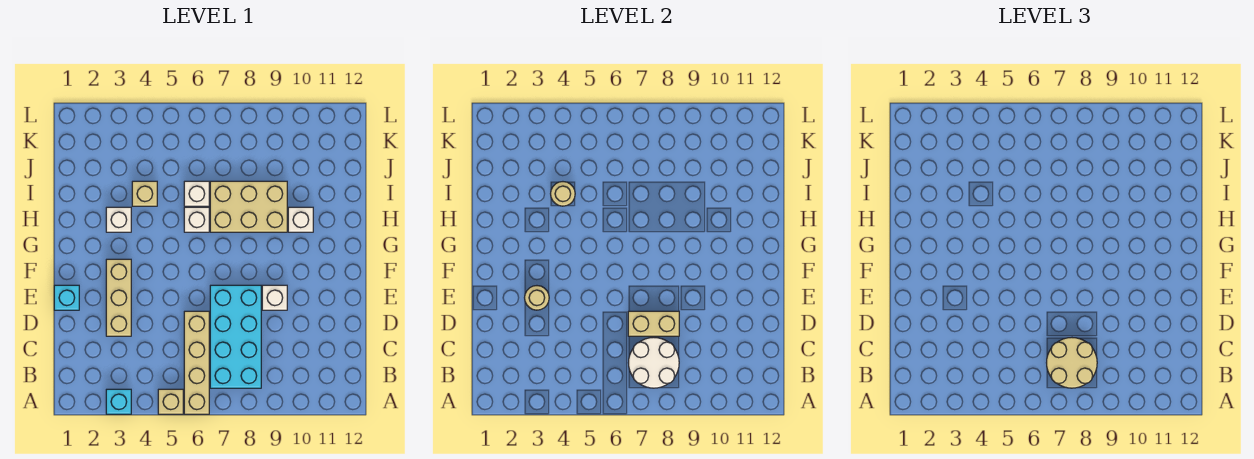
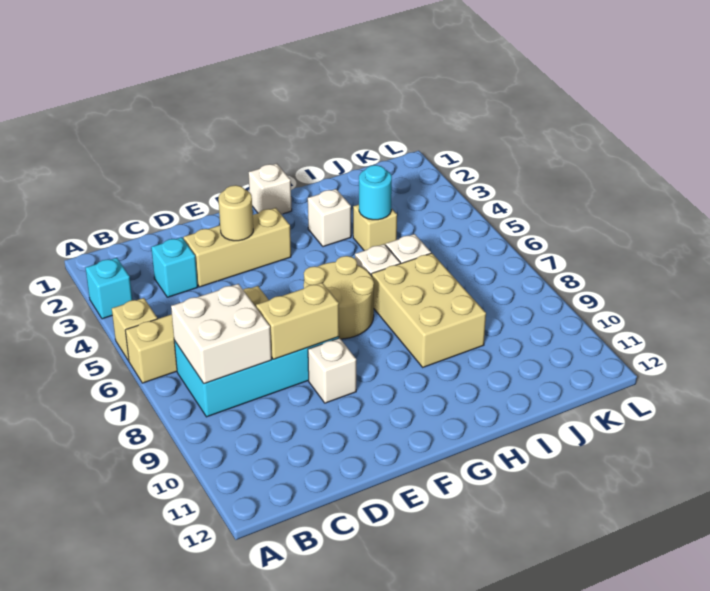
white 2x2 round brick [629,338,679,388] -> white 2x2 brick [171,284,272,384]
tan 2x2 round brick [1047,338,1097,388] -> tan 2x2 round brick moved to [304,256,374,339]
tan 1x2 brick [628,311,679,336] -> tan 1x2 brick turned to [256,283,339,359]
cyan 1x1 brick [54,285,79,310] -> cyan 1x1 brick moved to [151,237,198,297]
white 1x1 brick [288,207,313,232] -> white 1x1 brick moved to [249,164,292,214]
tan 1x1 round brick [551,182,575,206] -> cyan 1x1 round brick [359,165,392,220]

